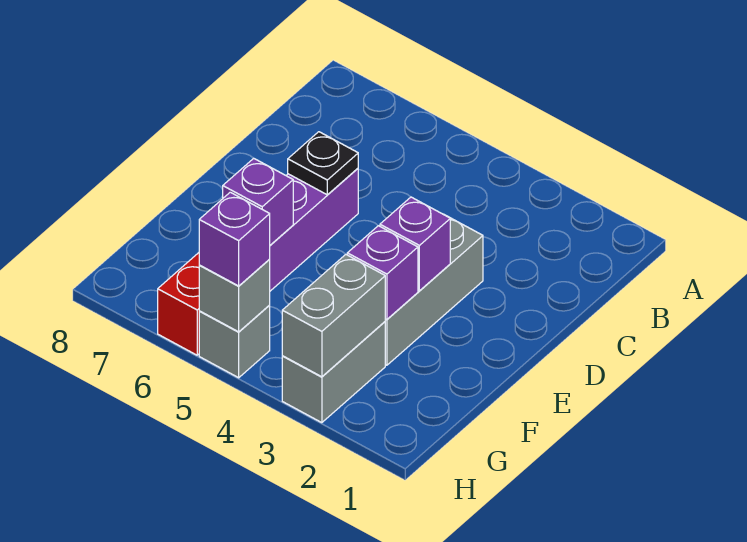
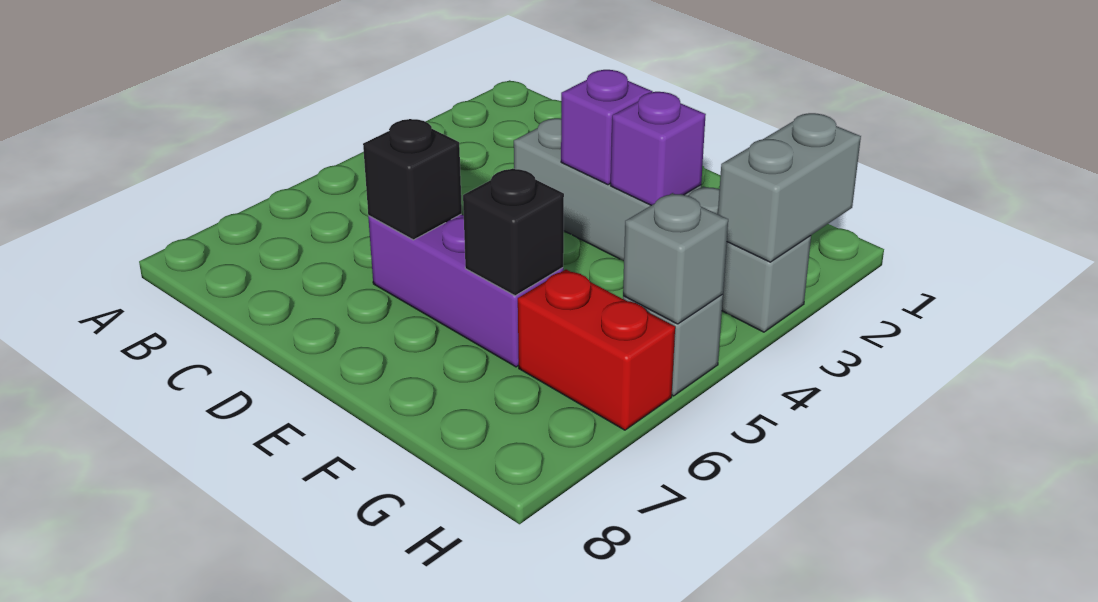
black 1x1 plate [288,132,358,195] -> black 1x1 brick [363,119,462,240]
purple 1x1 brick [223,158,293,245] -> black 1x1 brick [463,169,564,296]
grey 1x2 brick [282,255,385,377] -> grey 1x2 brick turned to [718,113,861,262]
purple 1x1 brick [199,192,270,286] -> none

